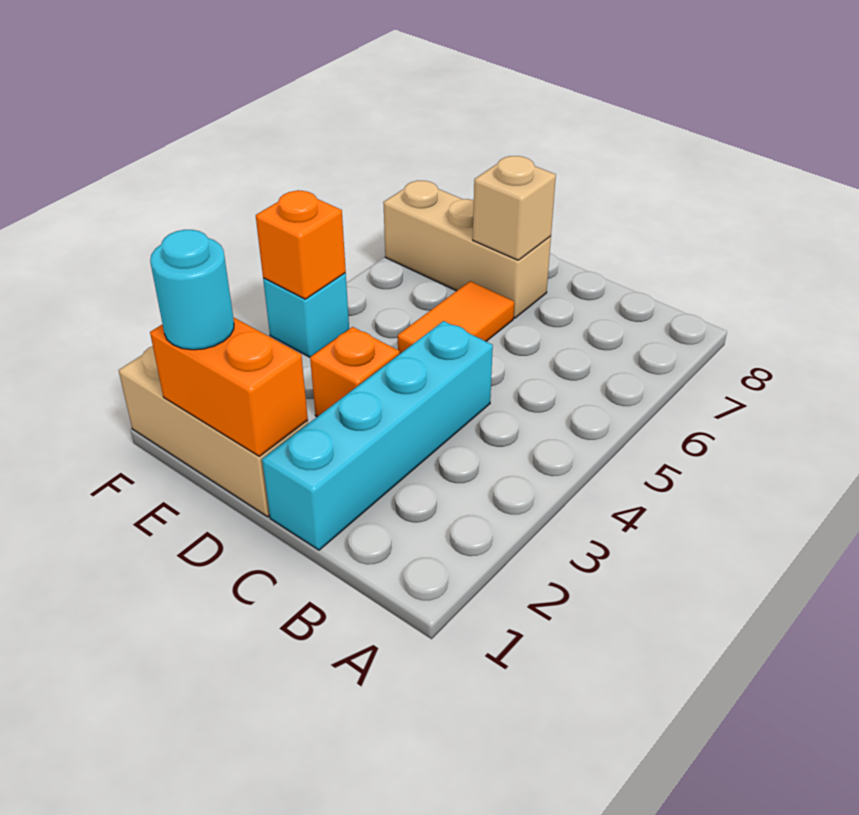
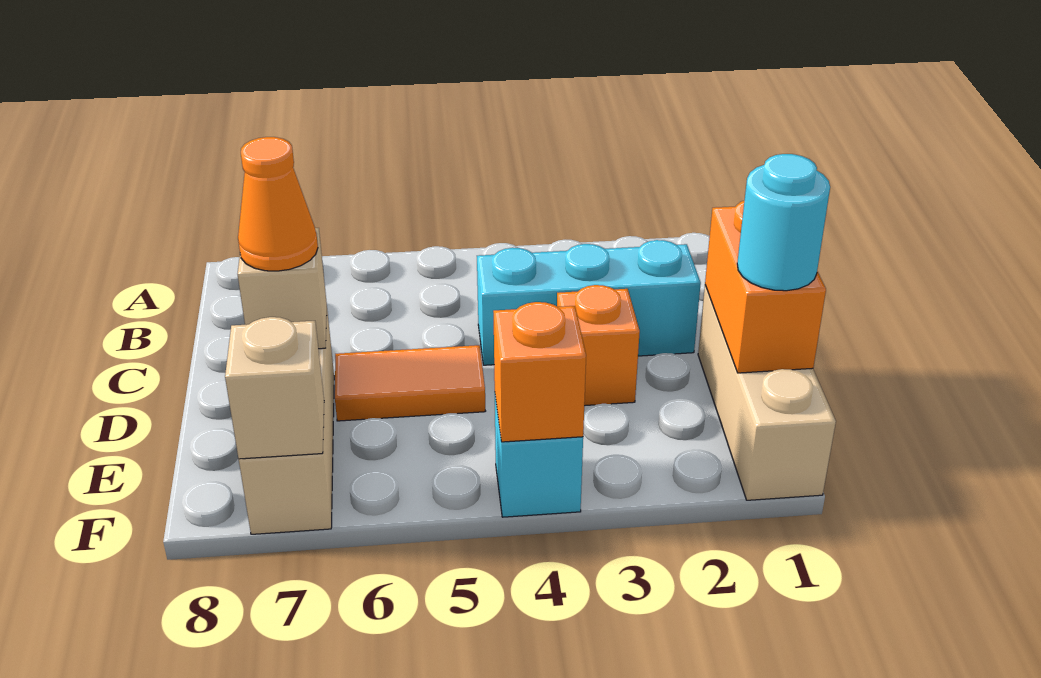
cyan 1x4 brick [262,321,493,550] -> cyan 1x3 brick [477,240,701,365]
none -> orange 1x1 cone [238,137,318,271]
none -> tan 1x1 brick [225,317,324,459]

